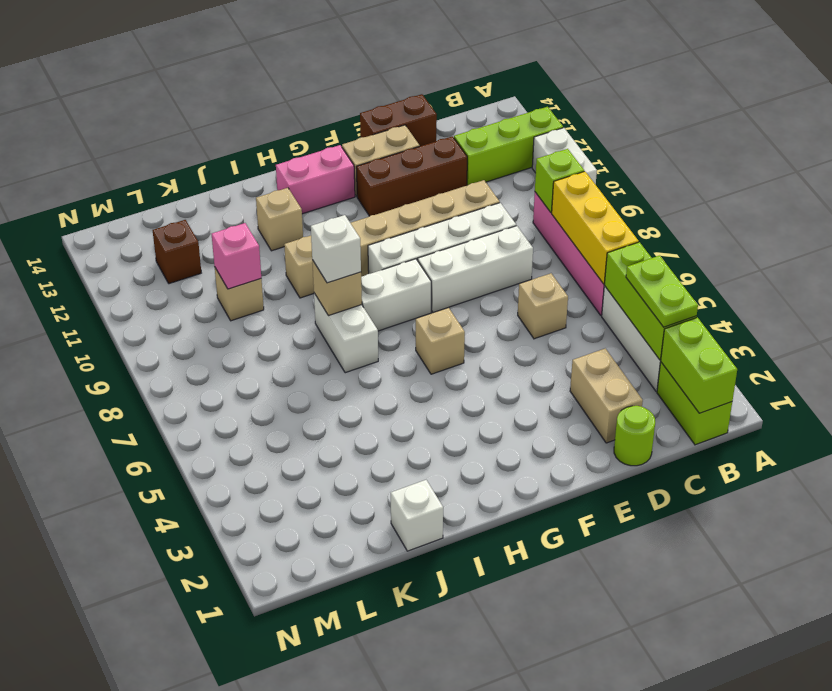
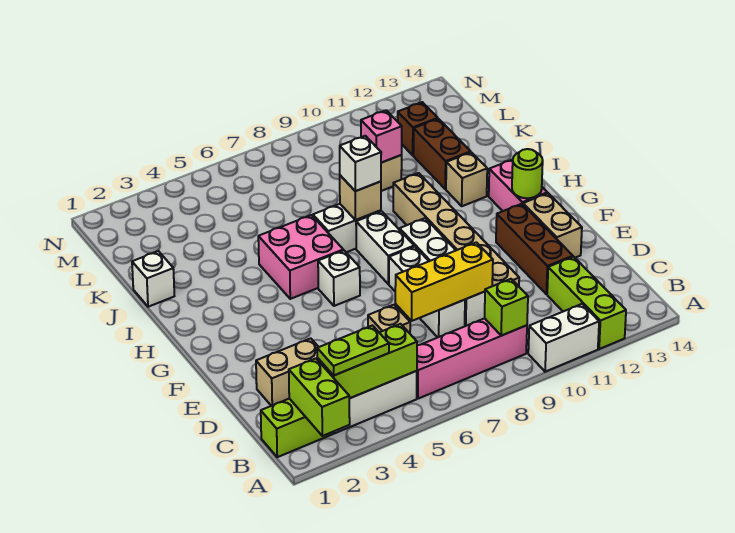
lime 1x2 brick [661,317,737,413] -> lime 1x2 brick turned to [289,358,350,436]
yellow 1x3 brick [552,171,639,284] -> yellow 1x3 brick moved to [395,242,493,321]
lime 1x1 round brick [614,406,655,466] -> lime 1x1 round brick moved to [512,149,543,198]
brown 1x2 brick [360,94,437,146] -> brown 1x2 brick moved to [413,119,471,189]
tan 1x1 brick [416,308,465,374] -> white 1x1 brick [318,250,360,306]
none -> pink 2x2 brick [258,215,343,299]

